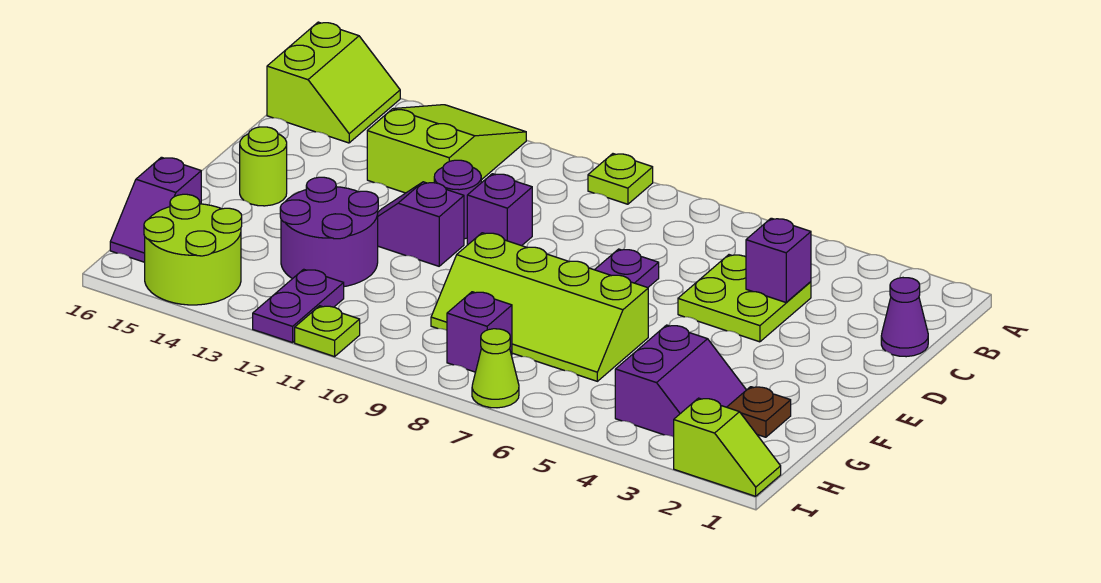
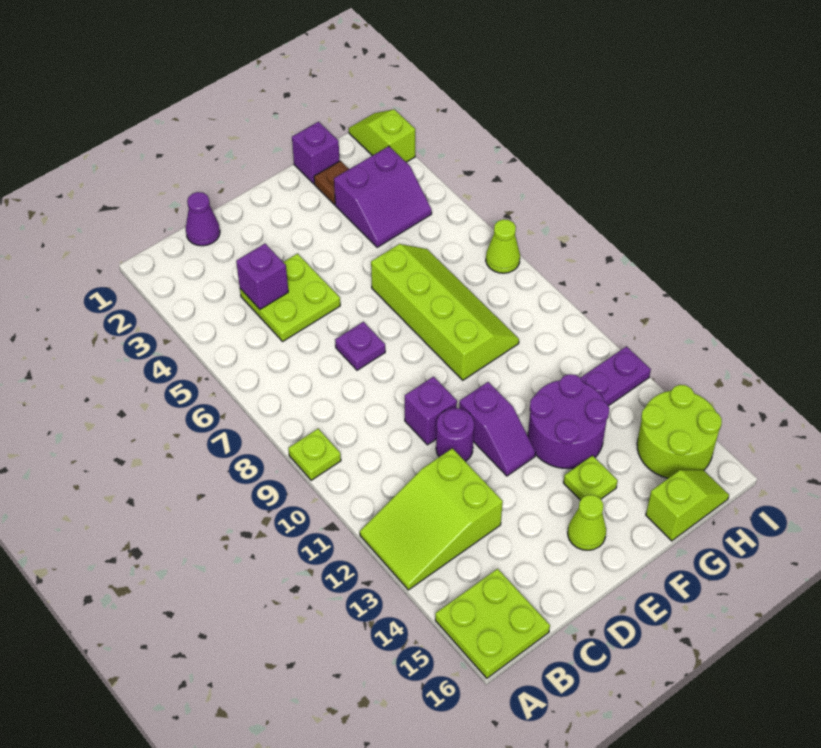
lime 2x2 slope [267,22,400,143] -> lime 2x2 plate [435,569,550,678]
lime 1x1 round brick [240,127,287,206] -> lime 1x1 cone [568,495,606,550]
purple 2x2 slope [615,325,746,437] -> purple 2x2 slope turned to [334,146,432,247]
purple 1x2 slope [110,157,201,262] -> lime 1x2 slope [646,470,729,541]
purple 1x1 brick [447,292,512,372] -> purple 1x1 brick moved to [292,122,340,184]
lime 1x1 plate [295,306,360,357] -> lime 1x1 plate moved to [563,456,618,500]

